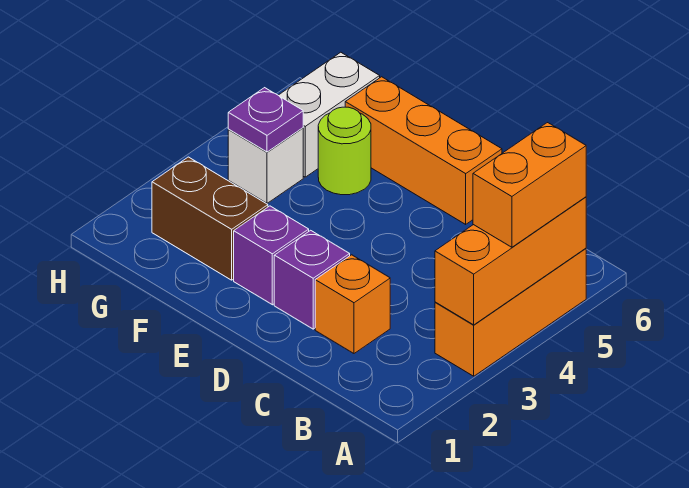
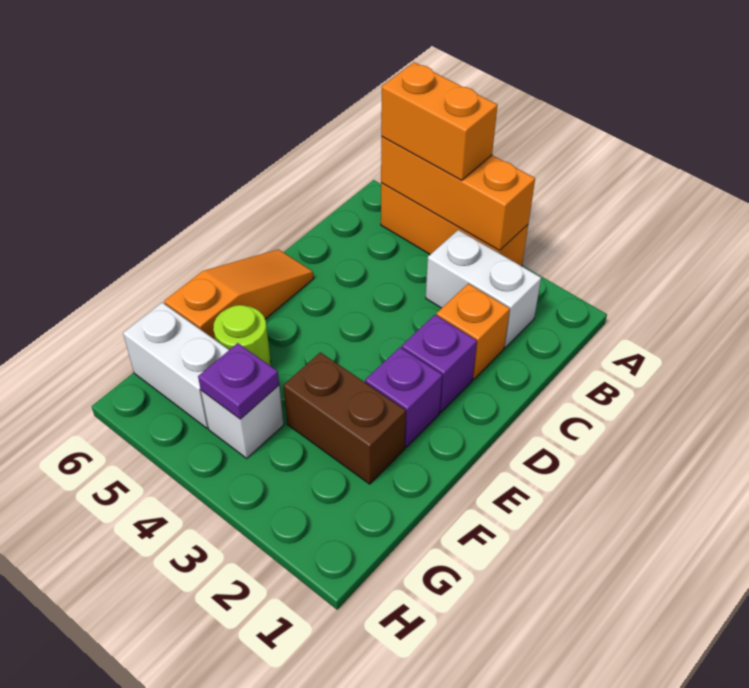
none -> white 1x2 brick [426,230,541,348]
orange 1x3 brick [345,77,502,224] -> orange 1x3 slope [164,249,314,339]
brown 1x2 brick [152,157,268,280] -> brown 1x2 brick turned to [283,352,406,484]

